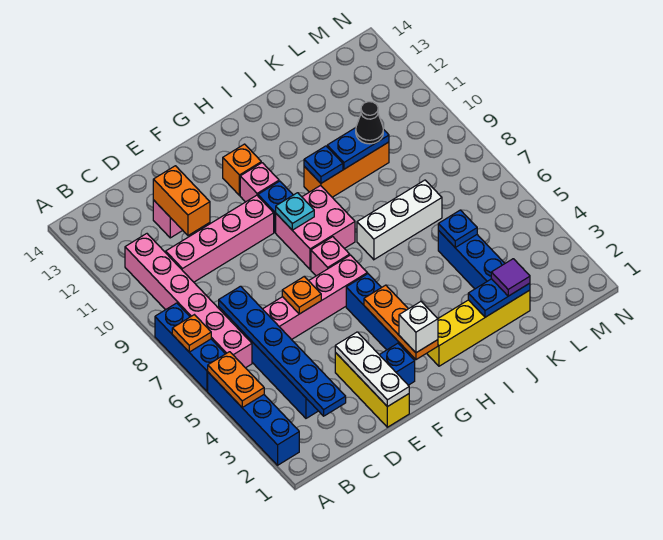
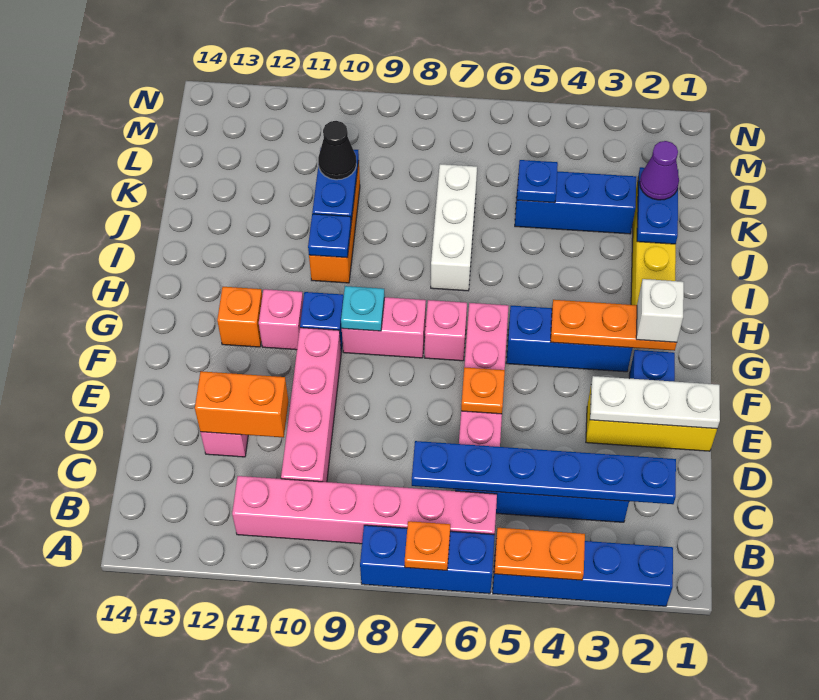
pink 2x2 brick [276,186,355,269] -> pink 1x2 brick [342,297,426,358]
purple 1x1 tile [491,259,530,296] -> purple 1x1 cone [640,141,679,200]

